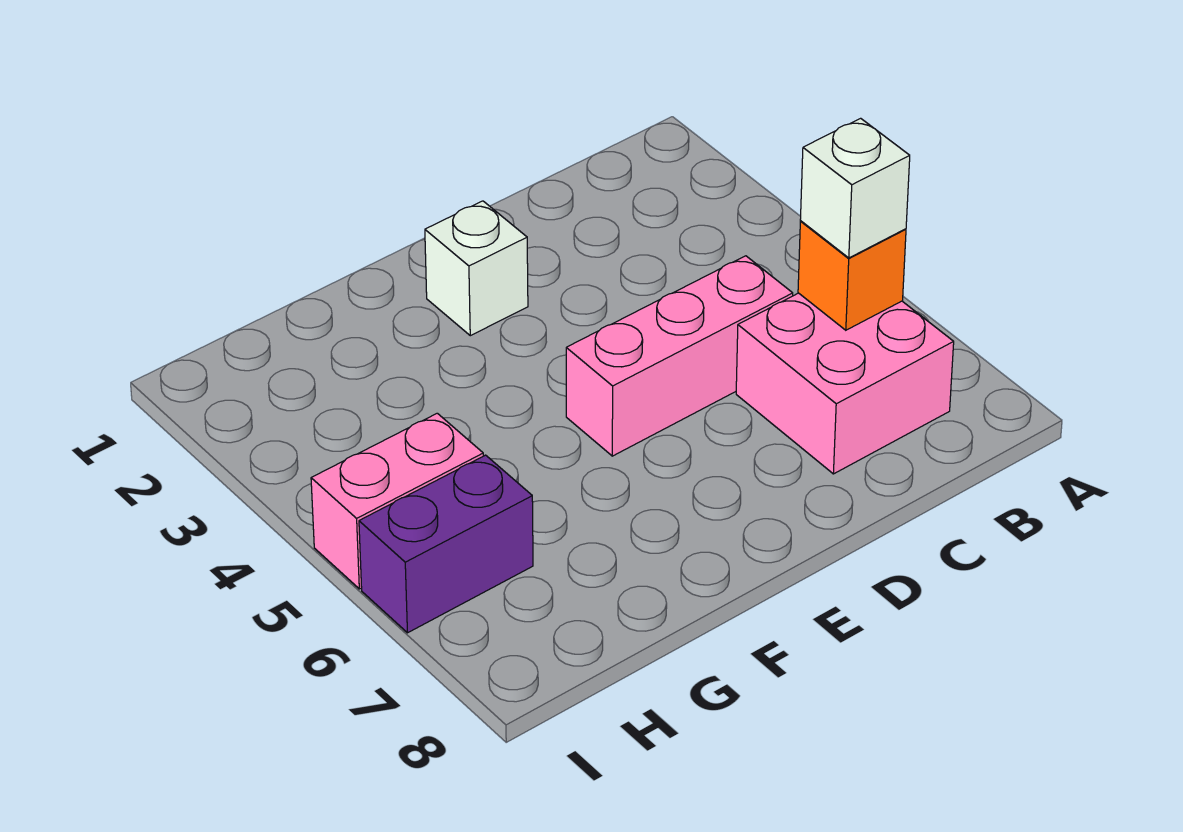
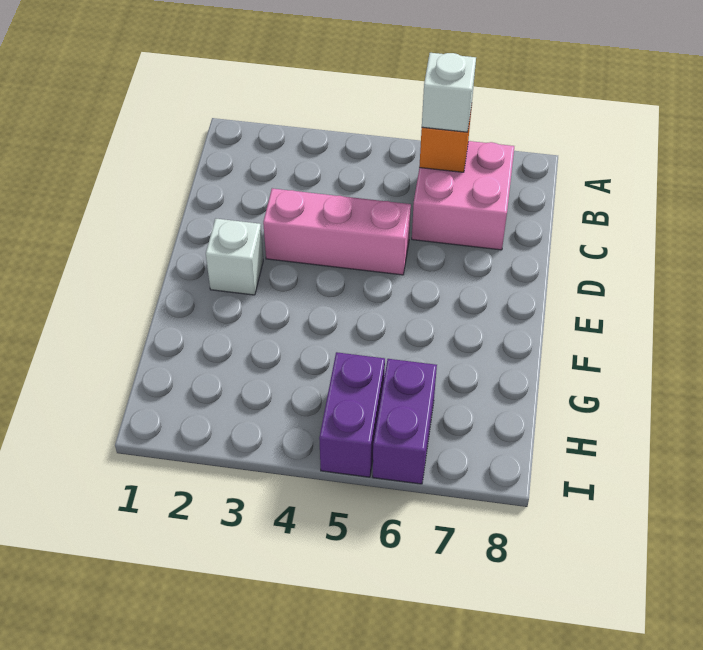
pink 1x3 brick [566,256,793,456] -> pink 1x3 brick turned to [263,188,411,275]
pink 1x2 brick [311,413,483,589] -> purple 1x2 brick [319,352,385,477]

